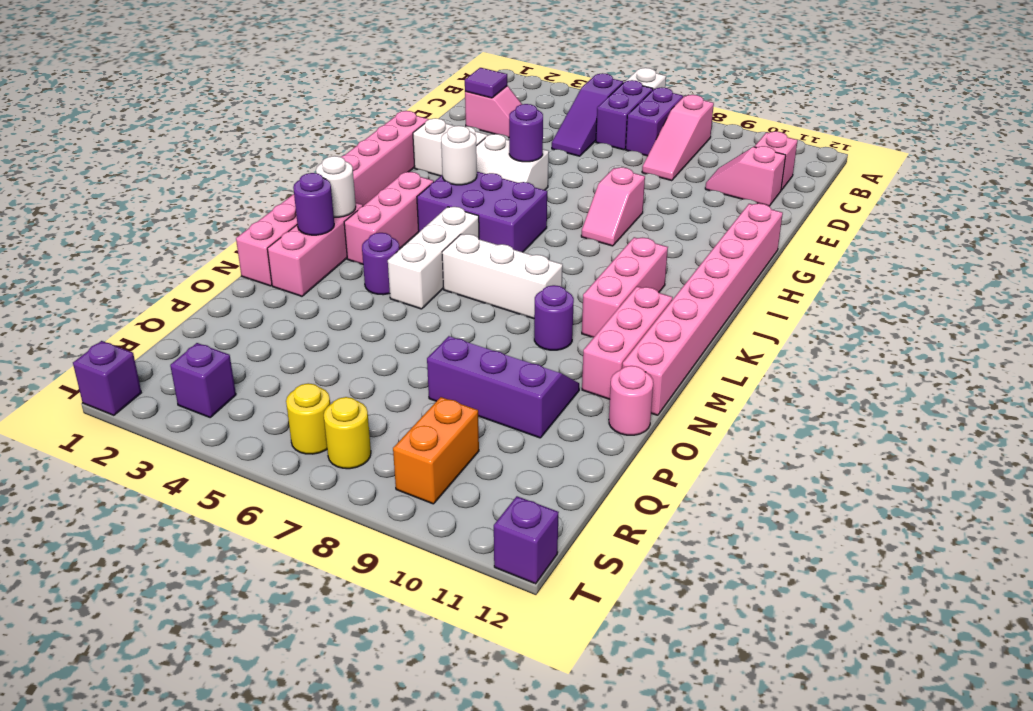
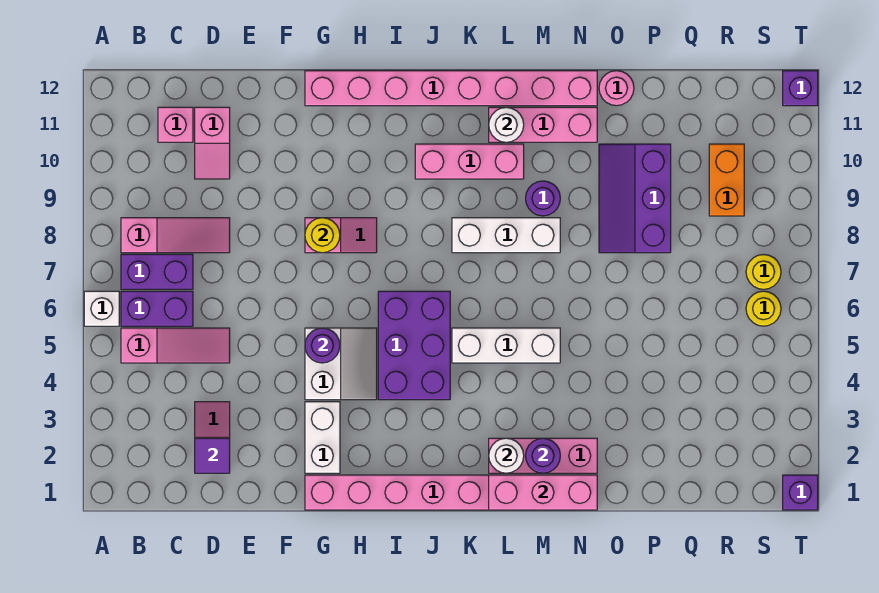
purple 1x3 slope [552,73,623,156] -> pink 1x3 slope [121,328,230,363]
none -> yellow 1x1 round brick [305,218,340,253]
white 1x1 round brick [441,126,477,185] -> white 1x1 round brick moved to [489,107,524,142]
pink 1x3 brick [344,172,434,264] -> pink 1x3 brick moved to [489,475,597,510]
white 1x3 brick [442,234,563,319] -> white 1x3 brick turned to [452,218,560,253]
purple 1x1 round brick [362,233,399,295] -> none
orange 1x2 brick [393,397,479,504] -> orange 1x2 brick turned to [709,144,744,216]
purple 1x1 brick [170,343,236,417] -> none

